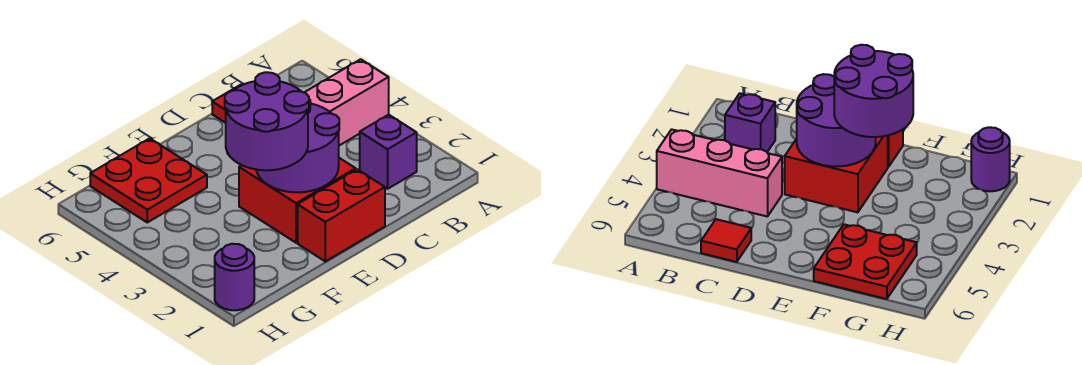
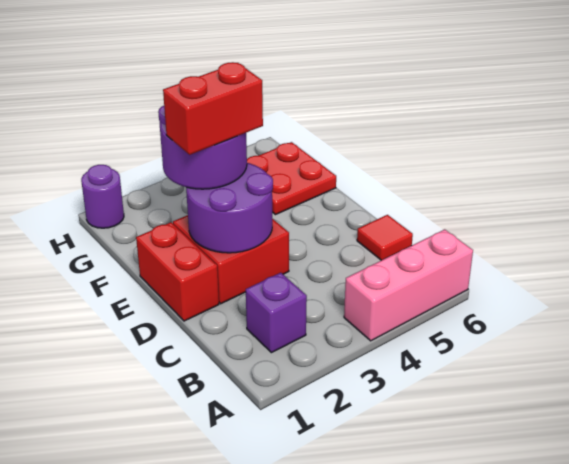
pink 1x3 brick [304,59,389,145] -> pink 1x3 brick turned to [344,229,473,341]
none -> red 1x2 brick [163,62,263,155]

